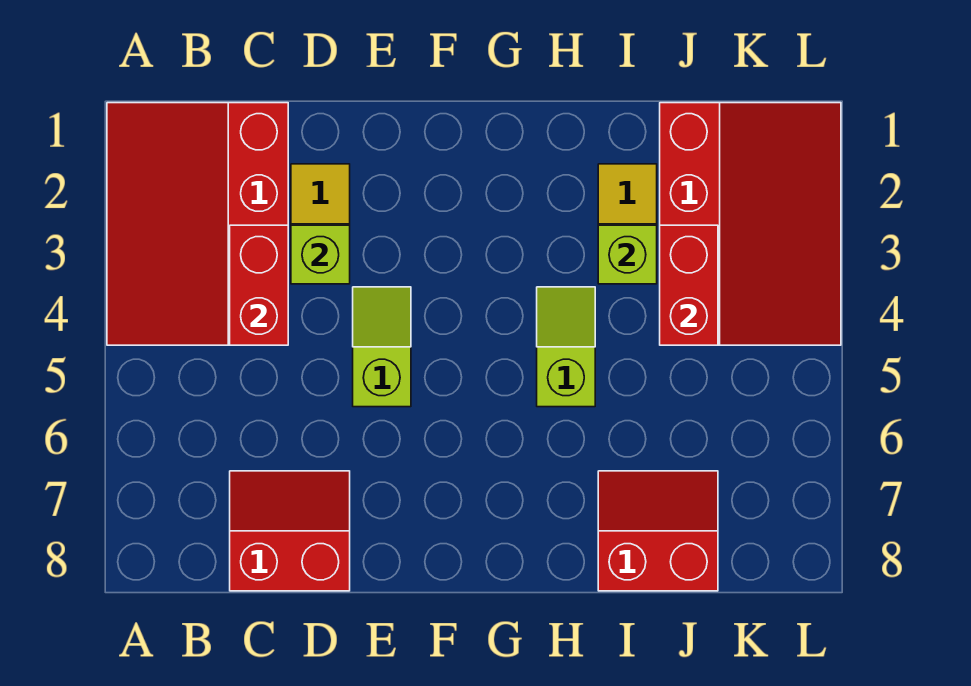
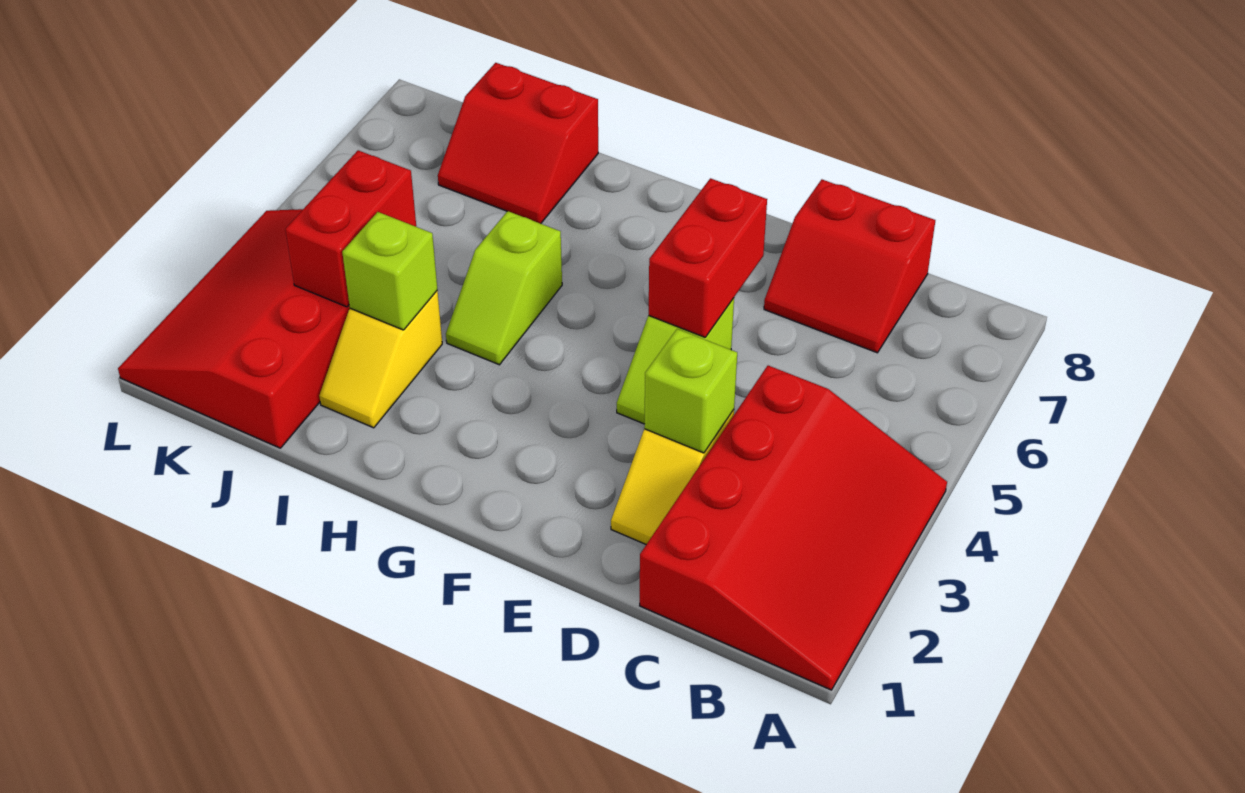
red 1x2 brick [230,225,288,345] -> red 1x2 brick moved to [649,178,767,337]

